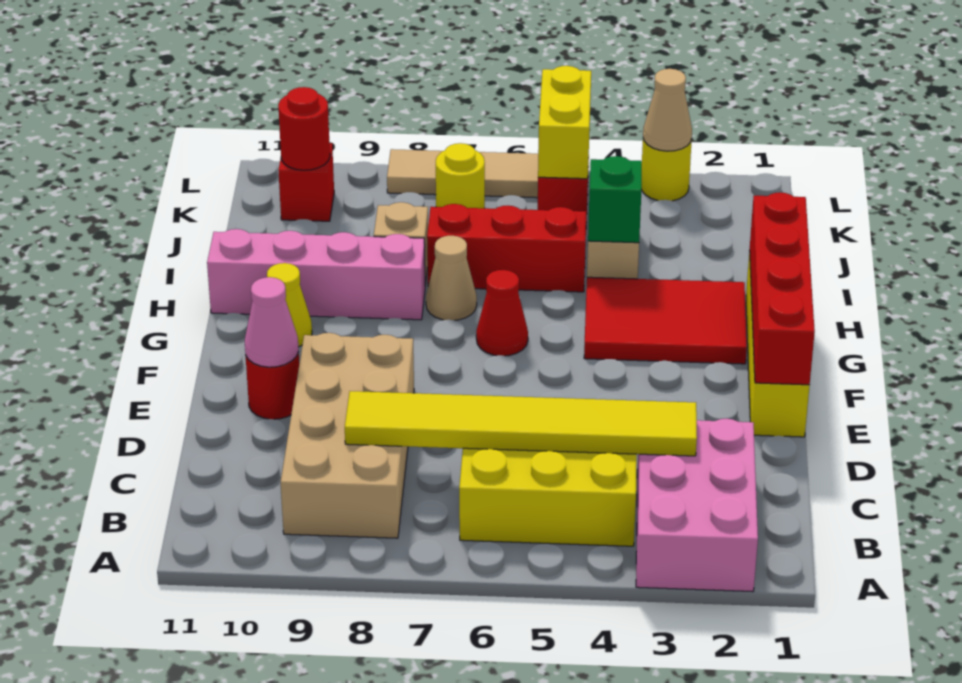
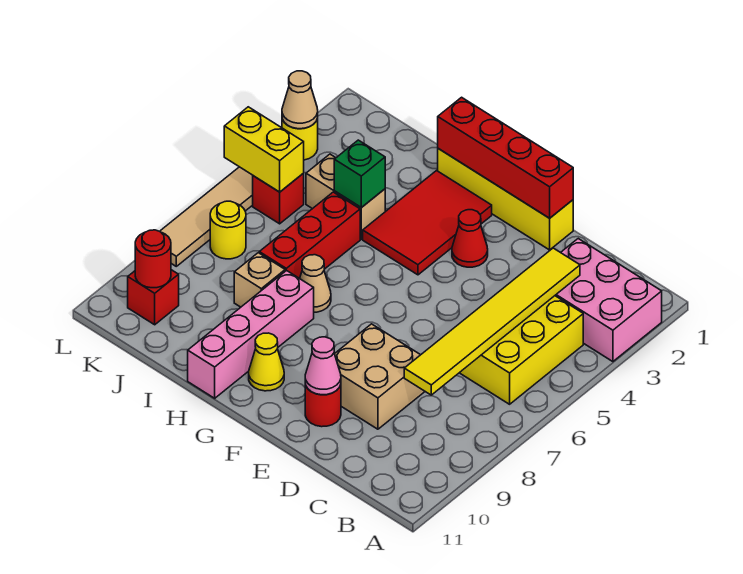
tan 2x4 brick [281,333,414,538] -> tan 2x2 brick [335,324,425,429]
red 1x1 cone [476,270,528,356] -> red 1x1 cone moved to [452,210,488,267]

